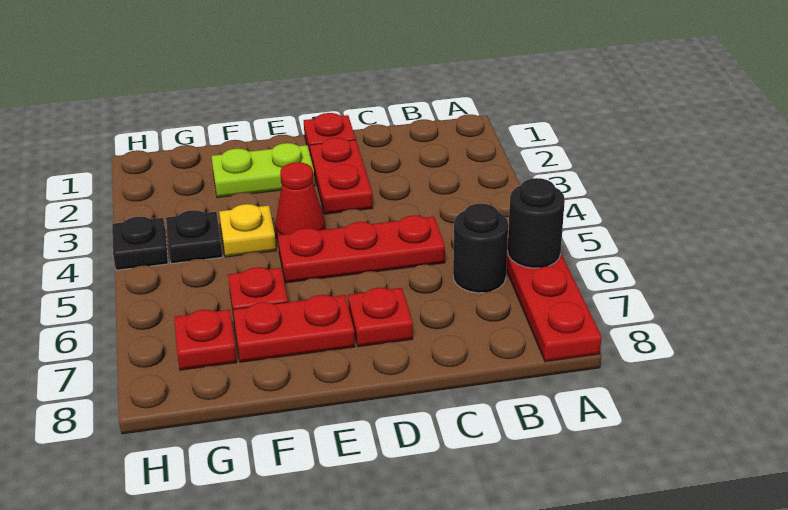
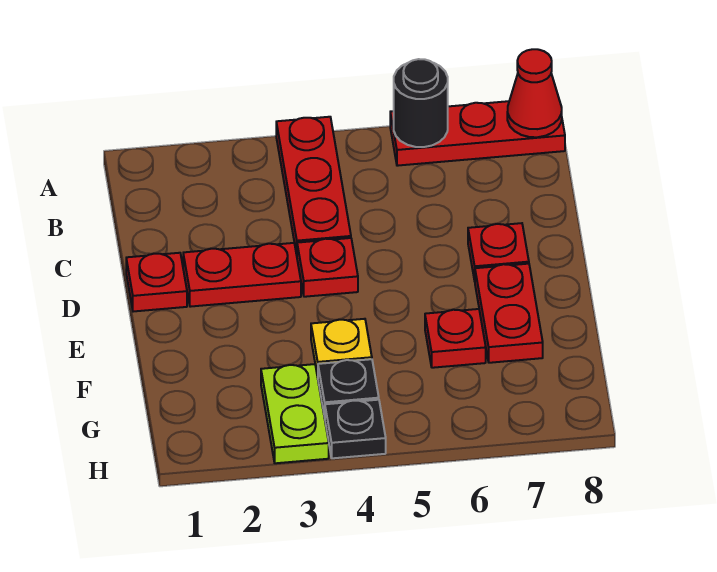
black 1x1 round brick [453,204,508,293] -> none
red 1x3 plate [278,215,445,283] -> red 1x3 plate moved to [276,117,351,255]
lime 1x2 plate [211,143,315,198] -> lime 1x2 plate moved to [261,364,329,463]
red 1x1 cone [275,162,326,239] -> red 1x1 cone moved to [507,49,562,137]
red 1x1 plate [174,310,237,370] -> red 1x1 plate moved to [297,238,358,297]

